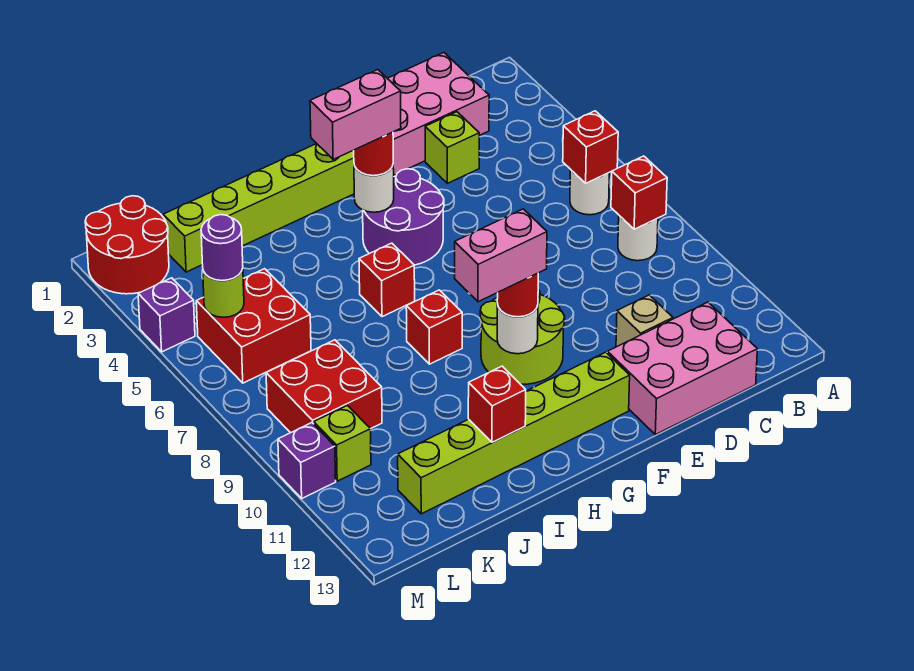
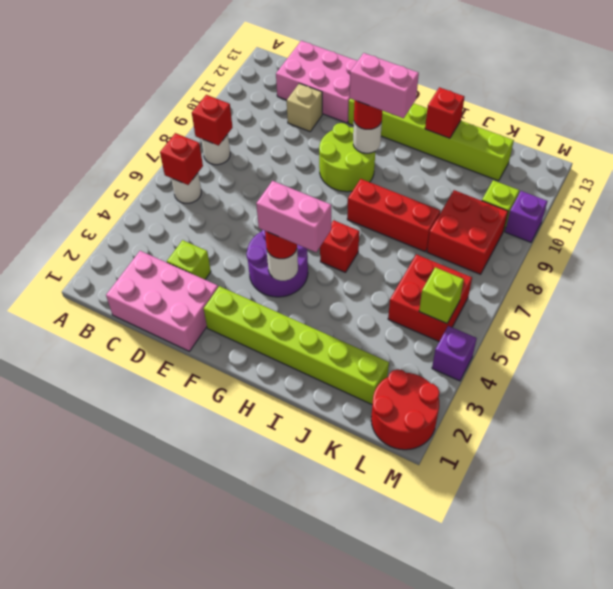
red 1x1 brick [406,290,462,364] -> red 1x3 brick [347,179,440,252]
lime 1x1 round brick [203,268,244,317] -> lime 1x1 brick [419,267,464,323]
purple 1x1 round brick [201,215,243,281] -> none

